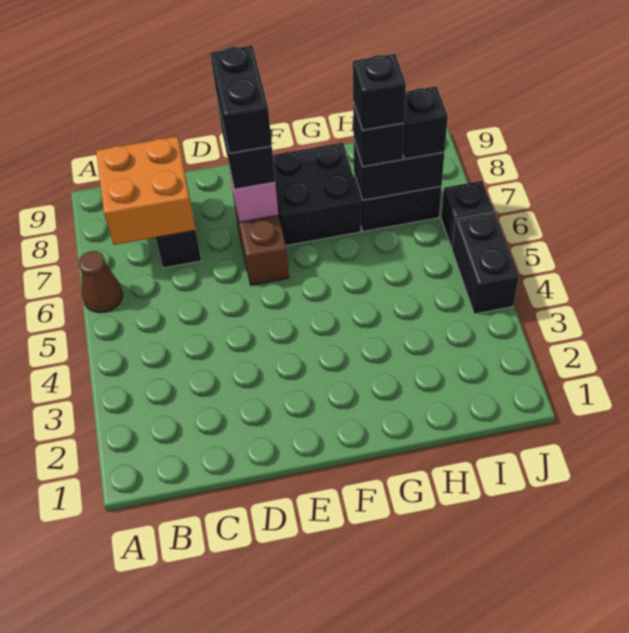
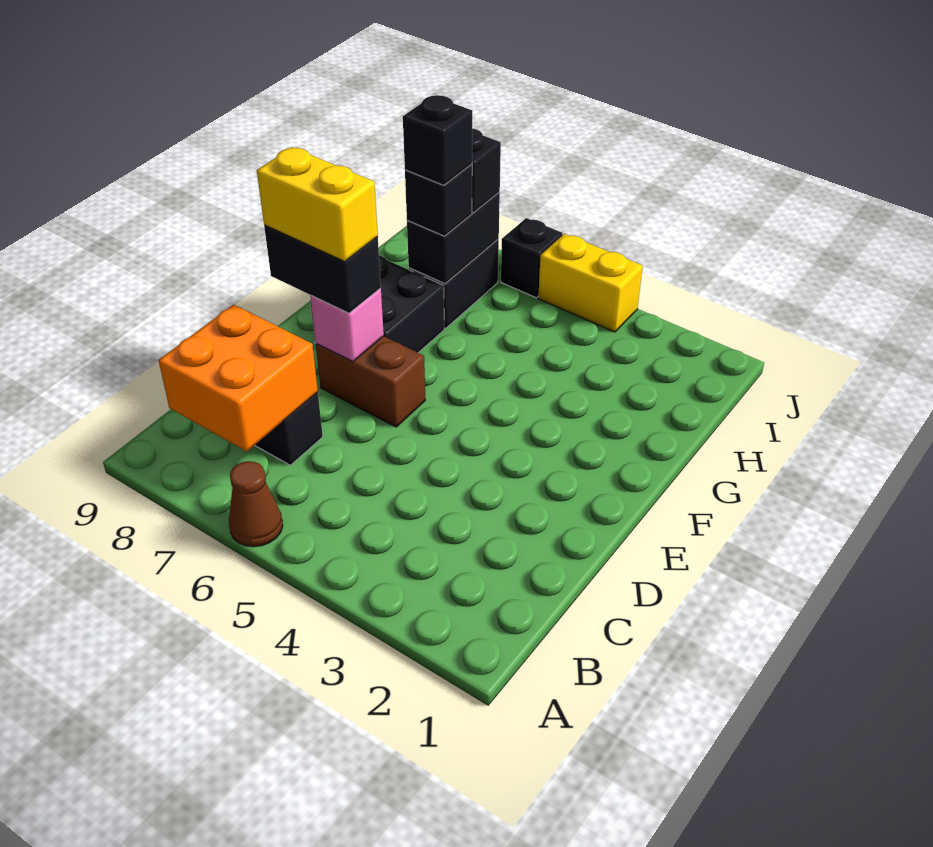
black 1x2 brick [210,46,272,153] -> yellow 1x2 brick [257,147,378,261]
black 1x2 brick [452,212,519,314] -> yellow 1x2 brick [538,234,643,332]

